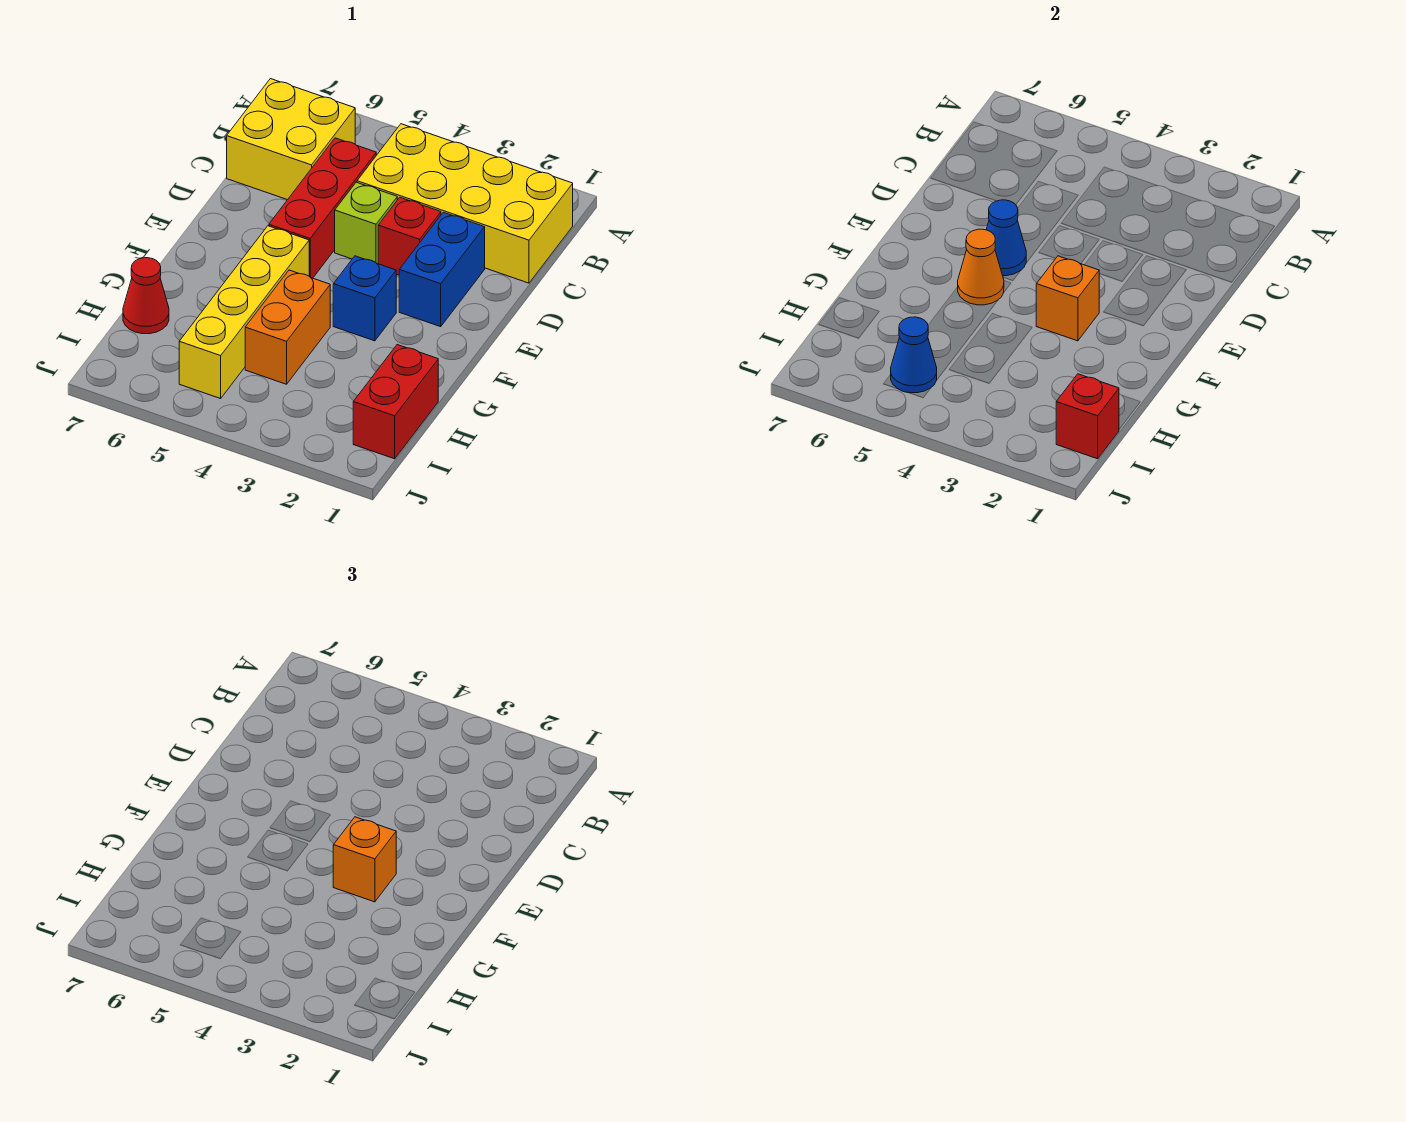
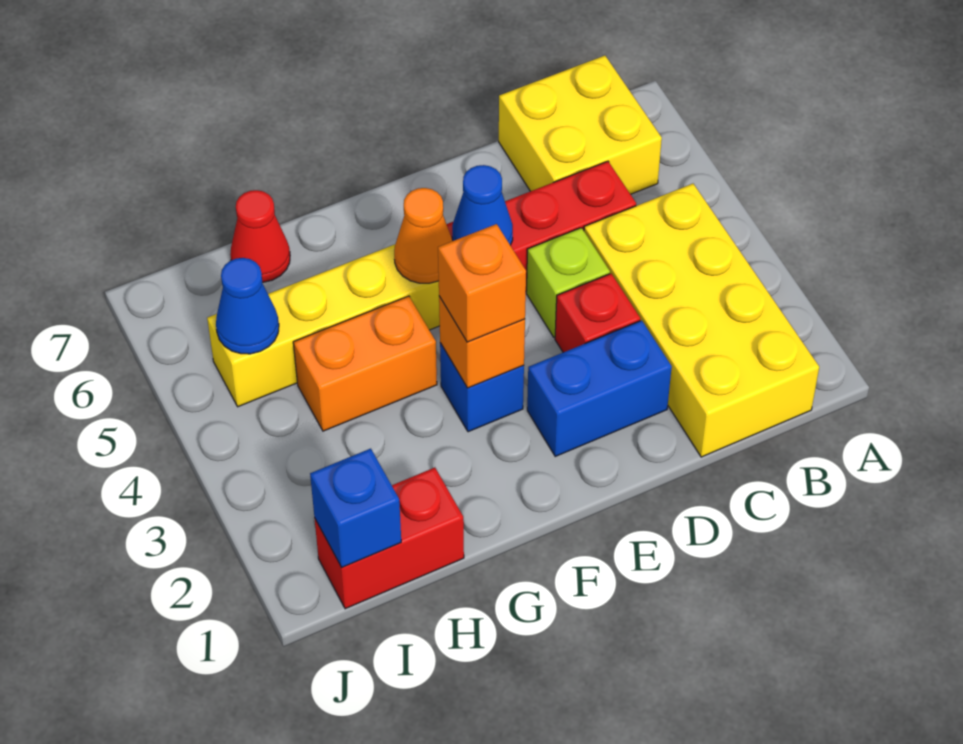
red 1x1 brick [1056,374,1119,459] -> blue 1x1 brick [310,449,401,567]

